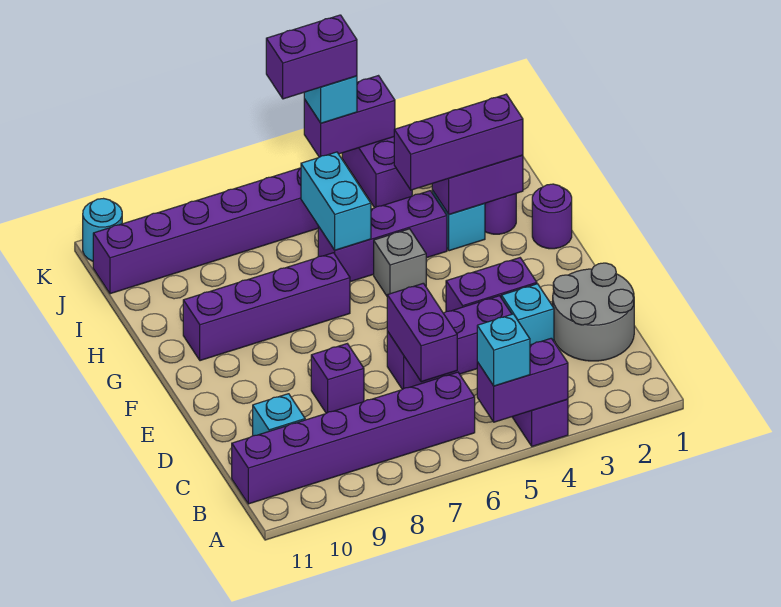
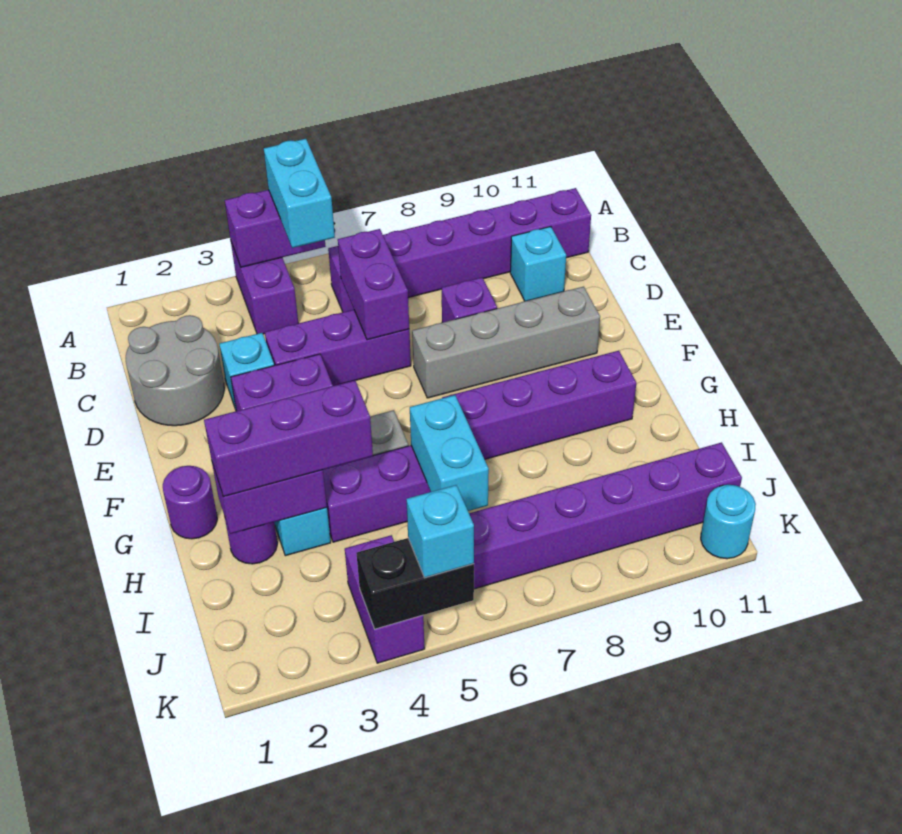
cyan 1x1 brick [477,314,530,386] -> cyan 1x2 brick [264,139,335,248]
none -> grey 1x4 brick [412,287,600,398]
purple 1x2 brick [304,76,395,157] -> black 1x2 brick [357,538,474,629]
purple 1x2 brick [266,15,357,99] -> none

